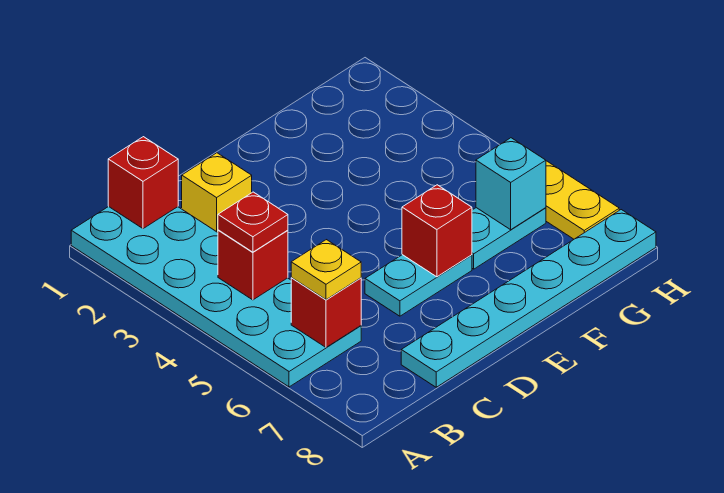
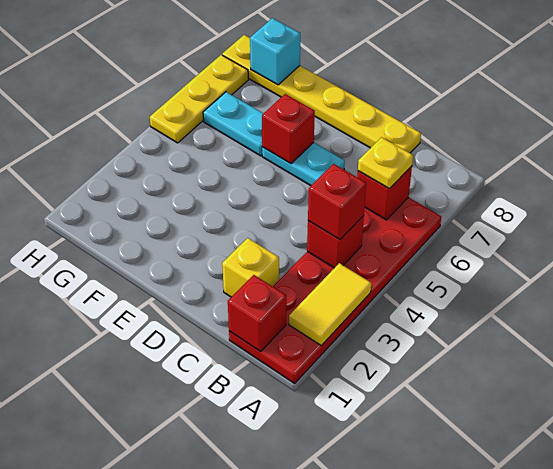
cyan 2x6 plate [71,207,361,387] -> red 2x6 plate [229,197,441,383]
none -> yellow 1x2 tile [289,263,371,346]
red 1x1 plate [218,192,288,252] -> red 1x1 brick [308,164,366,240]
cyan 1x6 plate [401,210,656,387] -> yellow 1x6 plate [222,35,421,153]
cyan 1x1 brick [476,138,546,230] -> cyan 1x1 brick moved to [250,18,300,85]

